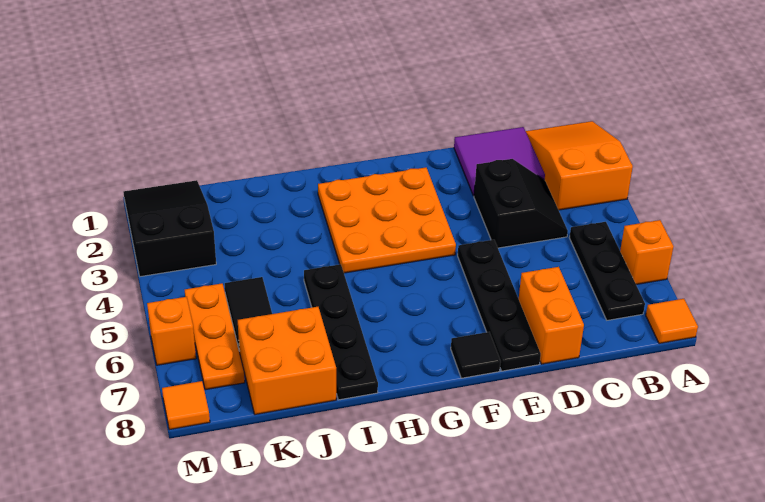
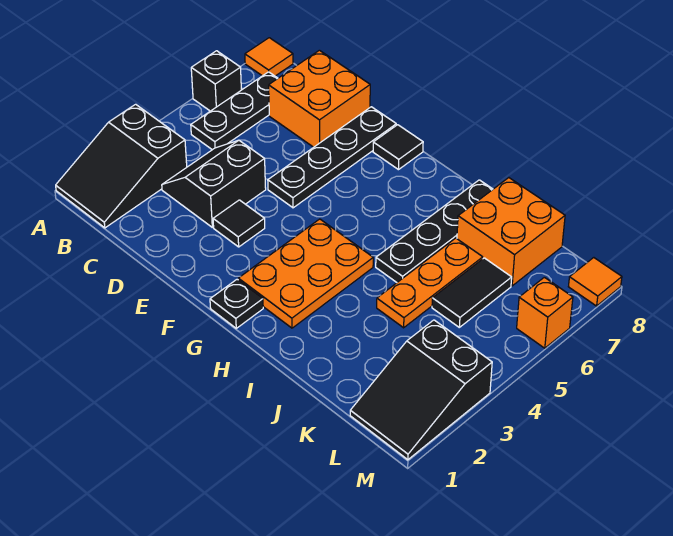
orange 2x3 slope [526,121,633,210] -> black 2x3 slope [56,104,187,228]
orange 1x1 brick [620,220,674,284] -> black 1x1 brick [191,51,241,111]
purple 2x2 tile [454,127,545,196] -> none
orange 1x2 brick [519,267,584,364] -> orange 2x2 brick [269,50,370,147]
none -> black 1x1 tile [213,200,265,247]
orange 3x3 plate [318,168,456,273] -> orange 2x3 plate [238,219,373,328]
none -> black 1x1 plate [210,279,263,328]
orange 1x3 plate [185,283,245,390] -> orange 1x3 plate moved to [377,238,483,328]

